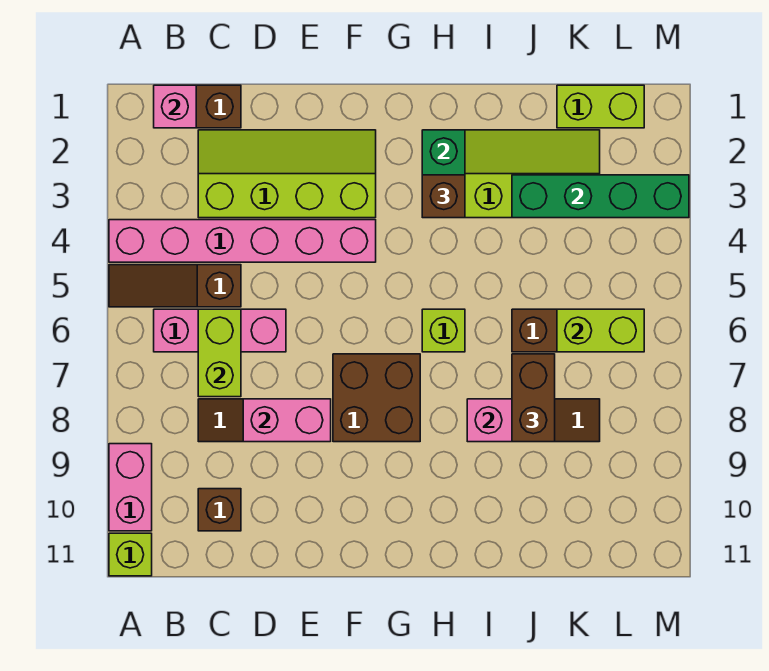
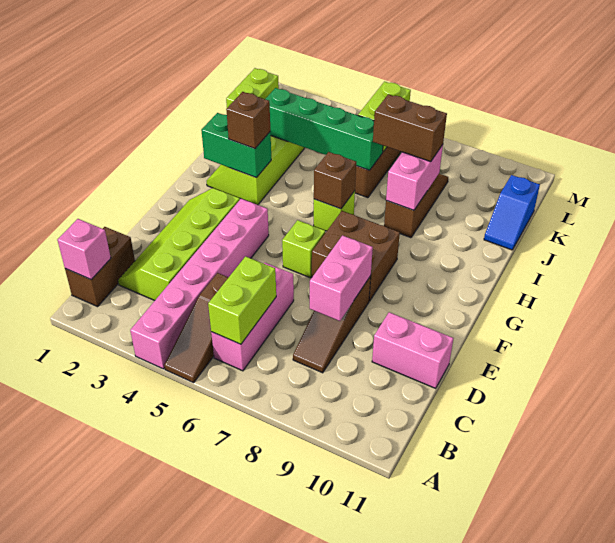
pink 1x2 brick [109,444,152,531] -> pink 1x2 brick moved to [372,312,453,388]
lime 1x1 brick [109,533,152,576] -> lime 1x1 brick moved to [282,220,326,277]
lime 1x2 brick [198,309,241,397] -> lime 1x2 brick turned to [208,256,276,344]
brown 1x1 brick [198,489,241,531] -> brown 1x1 brick moved to [314,152,356,209]
green 1x4 brick [512,175,689,218] -> green 1x4 brick turned to [266,88,383,170]
none -> blue 1x2 slope [484,175,540,250]

